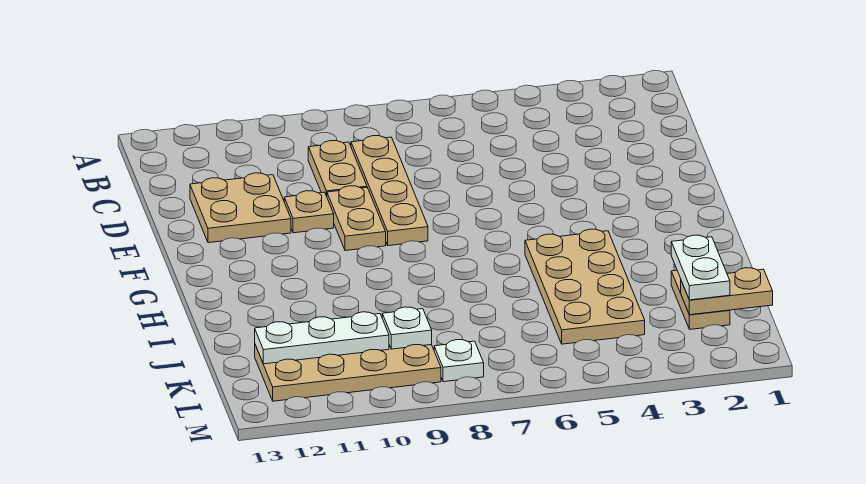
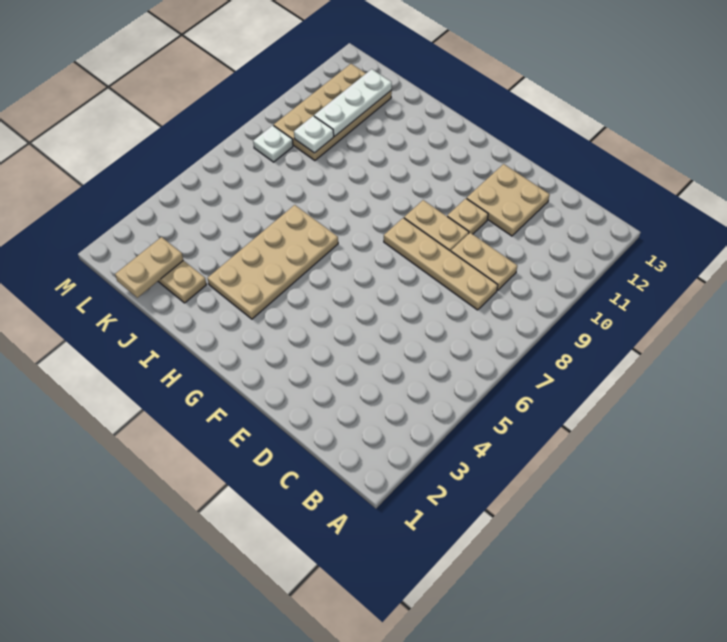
tan 2x4 plate [525,229,645,344] -> tan 2x4 plate turned to [208,205,338,319]
white 1x2 plate [671,235,730,300] -> none

